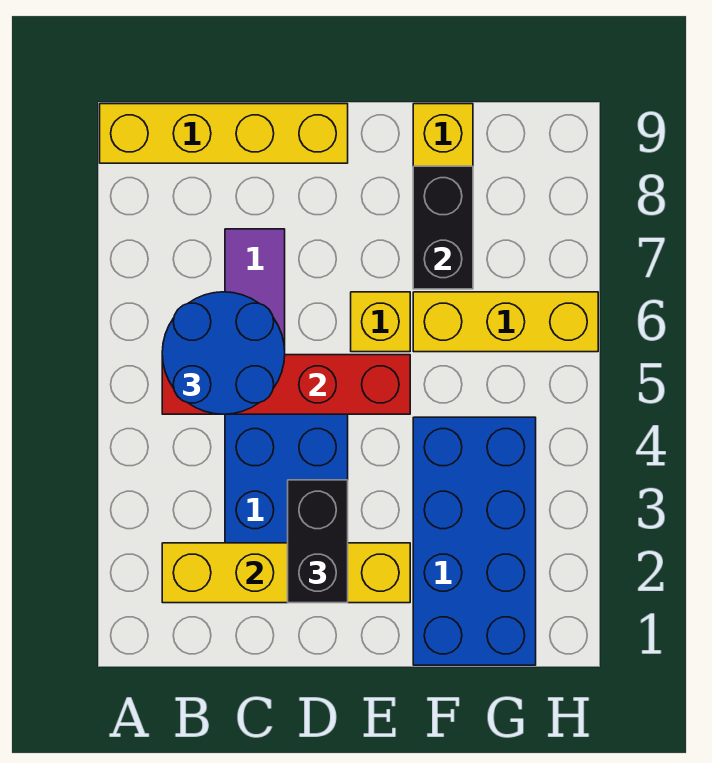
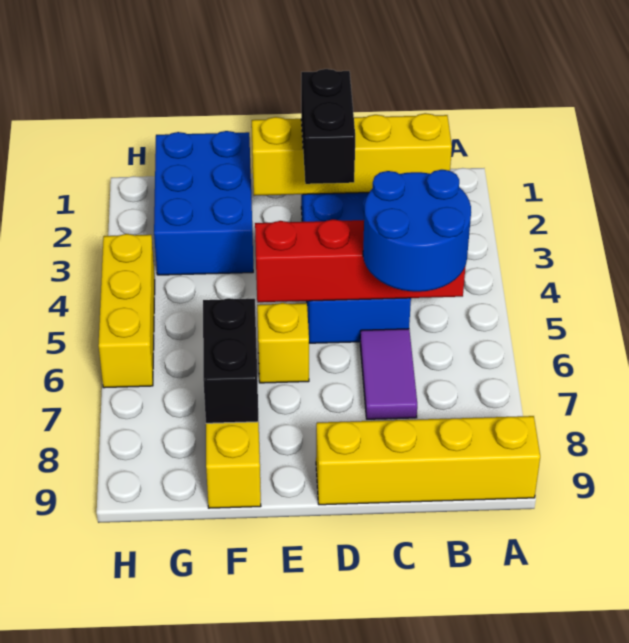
blue 2x4 brick [413,417,536,665] -> blue 2x3 brick [154,131,253,275]
yellow 1x3 brick [413,292,598,352] -> yellow 1x3 brick turned to [98,234,155,388]

